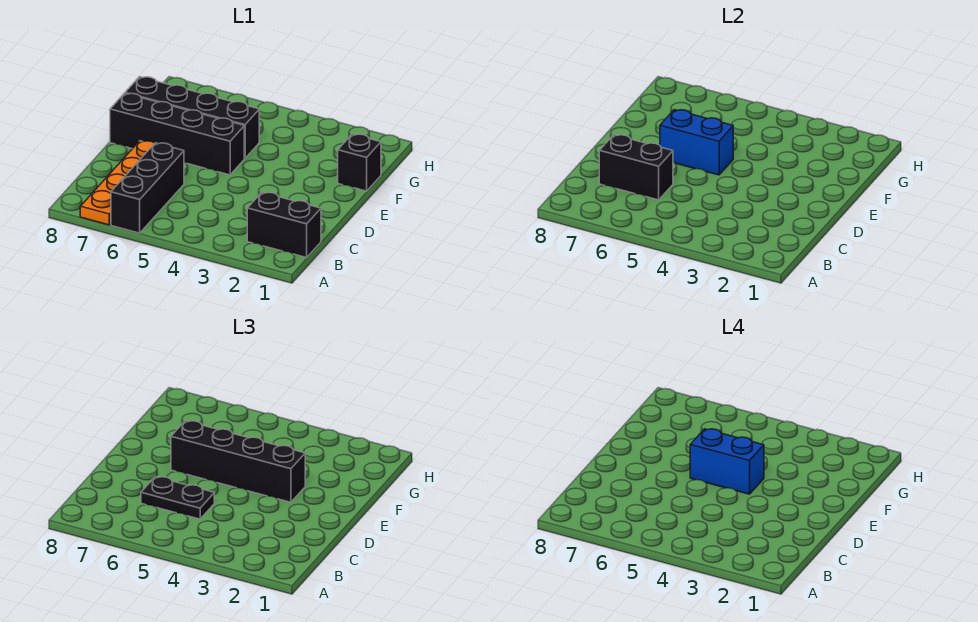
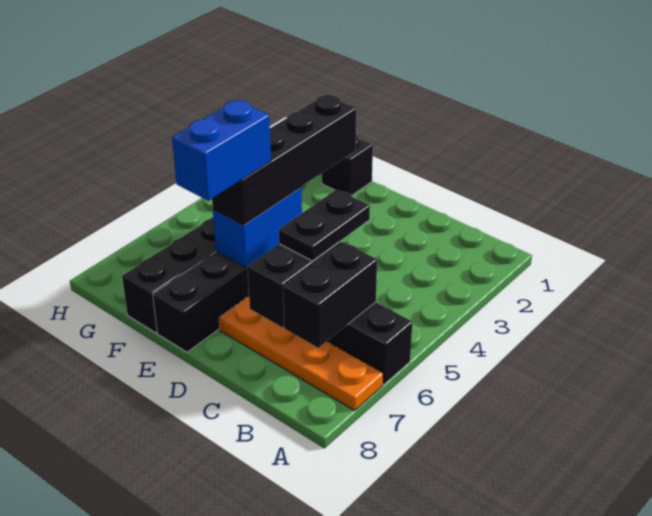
black 1x2 brick [247,192,321,258] -> black 1x2 brick moved to [283,242,377,348]
blue 1x2 brick [690,429,764,494] -> blue 1x2 brick moved to [172,100,271,201]

